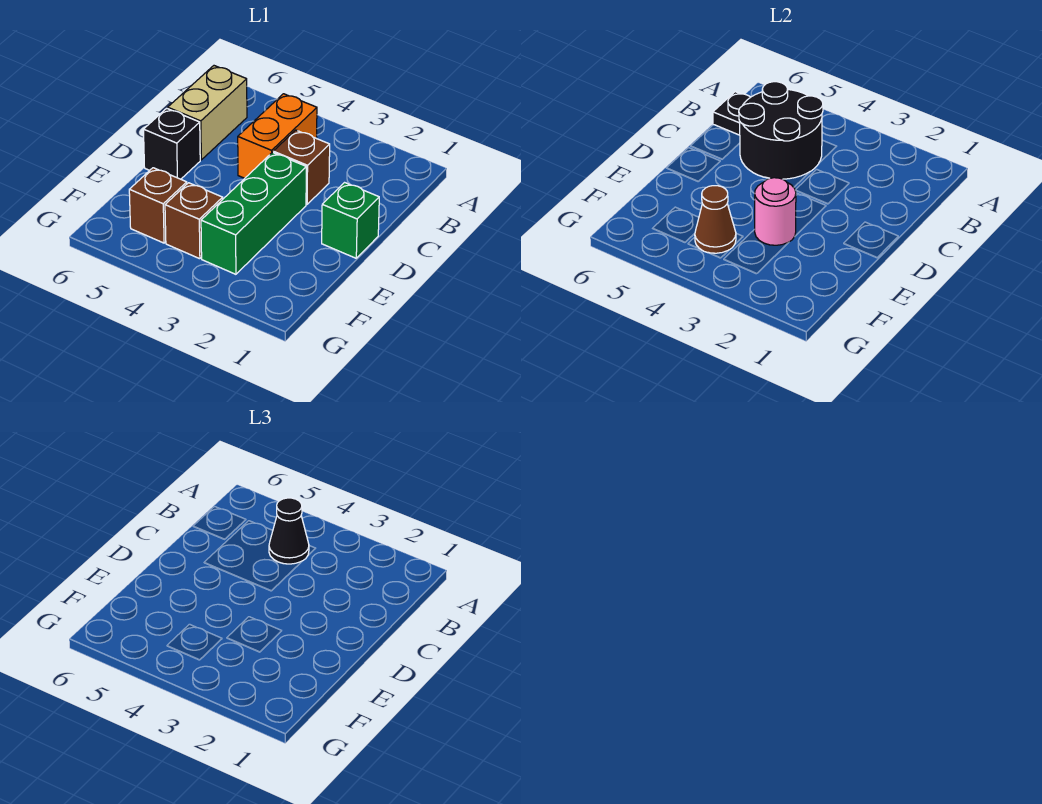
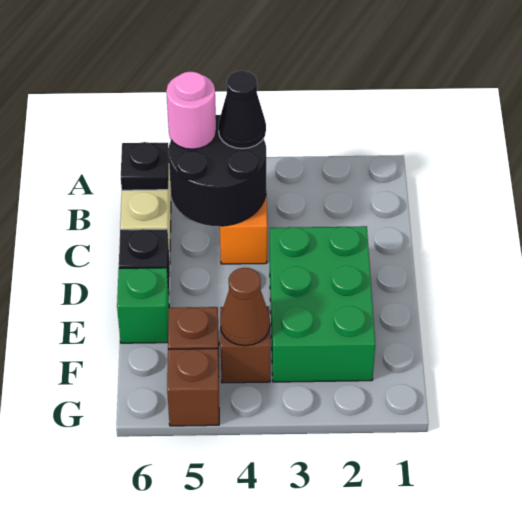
brown 1x1 brick [273,130,330,204] -> brown 1x1 brick moved to [167,348,219,426]
green 1x1 brick [322,183,379,258] -> green 1x1 brick moved to [117,268,169,343]
green 1x3 brick [201,152,306,274] -> green 2x3 brick [270,226,375,382]
pink 1x1 round brick [755,178,796,245] -> pink 1x1 round brick moved to [166,72,216,149]

